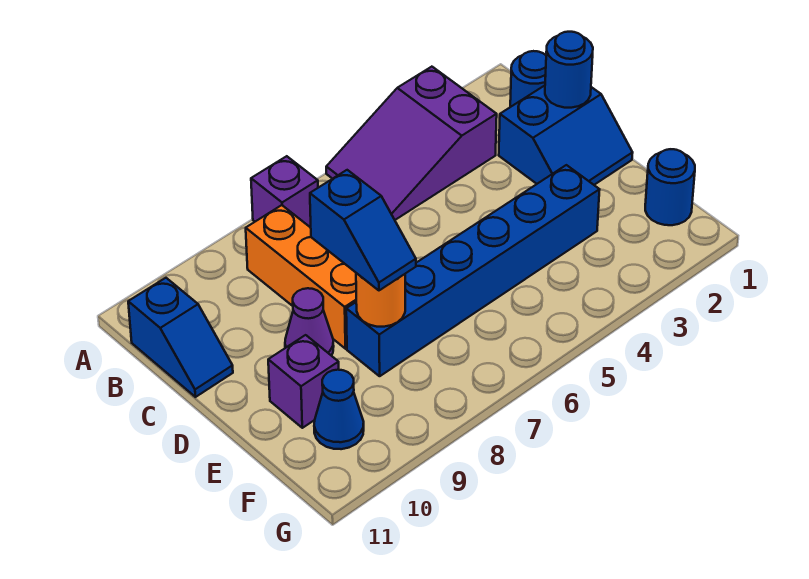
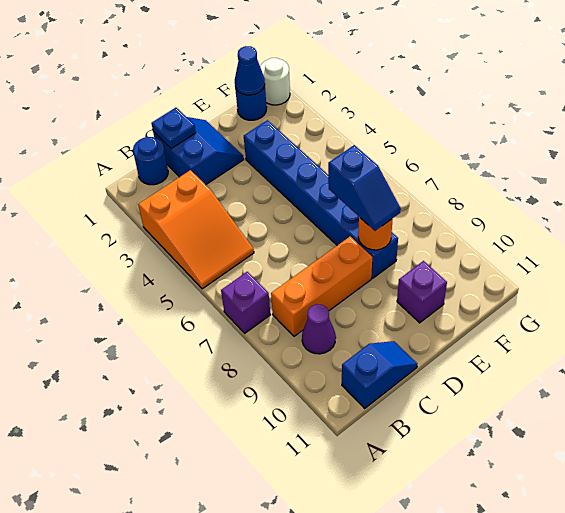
purple 2x3 slope [326,67,497,220] -> orange 2x3 slope [138,170,254,289]
blue 1x1 round brick [545,32,593,108] -> blue 1x1 plate [151,108,196,149]
blue 1x2 slope [310,170,416,290] -> blue 1x2 slope turned to [328,145,401,231]
purple 1x1 cone [285,288,334,355] -> purple 1x1 cone moved to [302,304,336,354]
blue 1x1 cone [314,370,364,449] -> blue 1x1 cone moved to [235,46,265,95]
none -> white 1x1 round brick [260,58,290,105]

